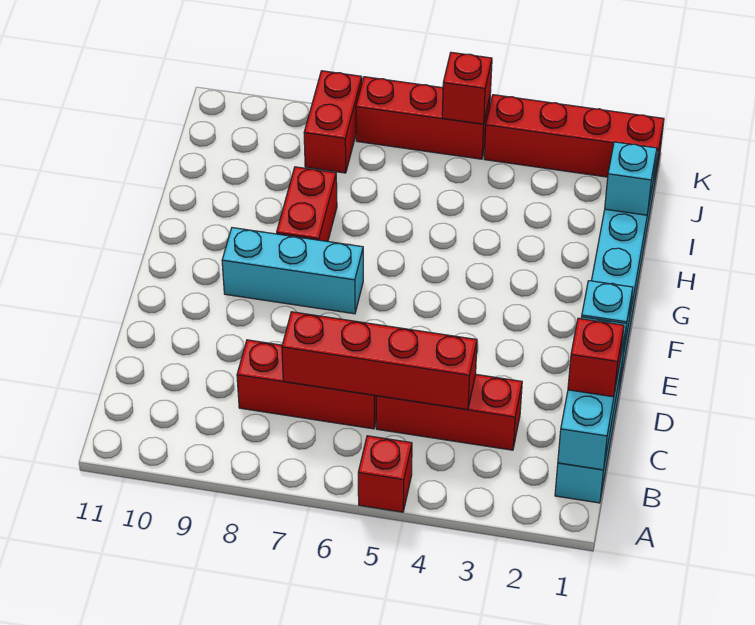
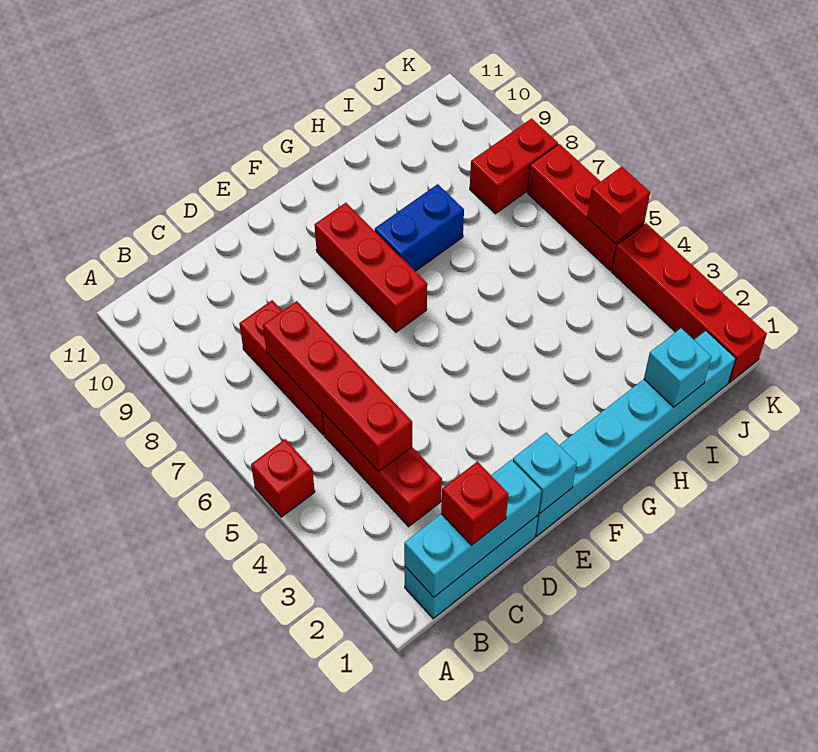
cyan 1x3 brick [222,228,363,314] -> red 1x3 brick [315,203,427,332]
red 1x2 brick [277,167,337,242] -> blue 1x2 brick [375,184,464,271]

